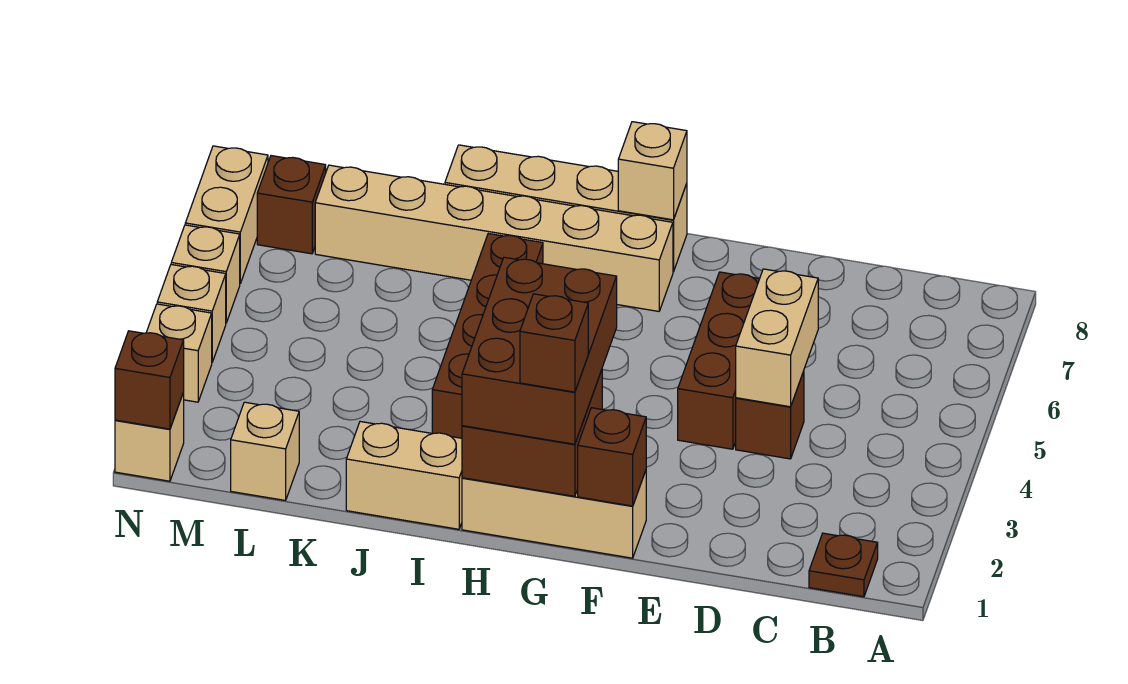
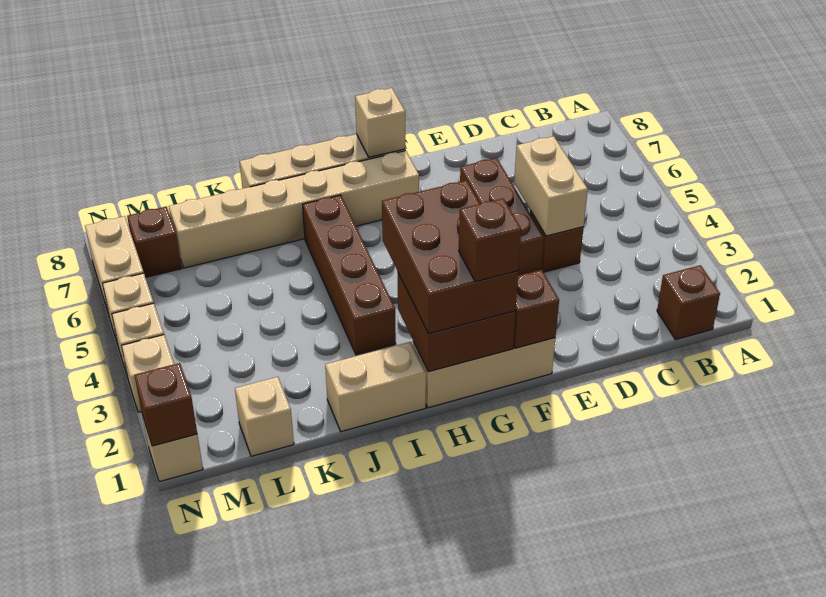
brown 1x1 plate [809,533,878,597] -> brown 1x1 brick [657,265,720,340]

